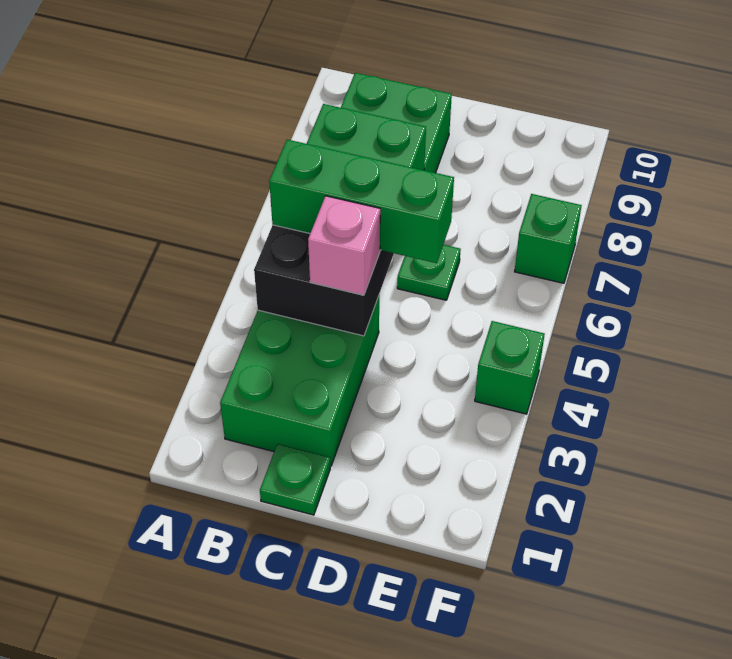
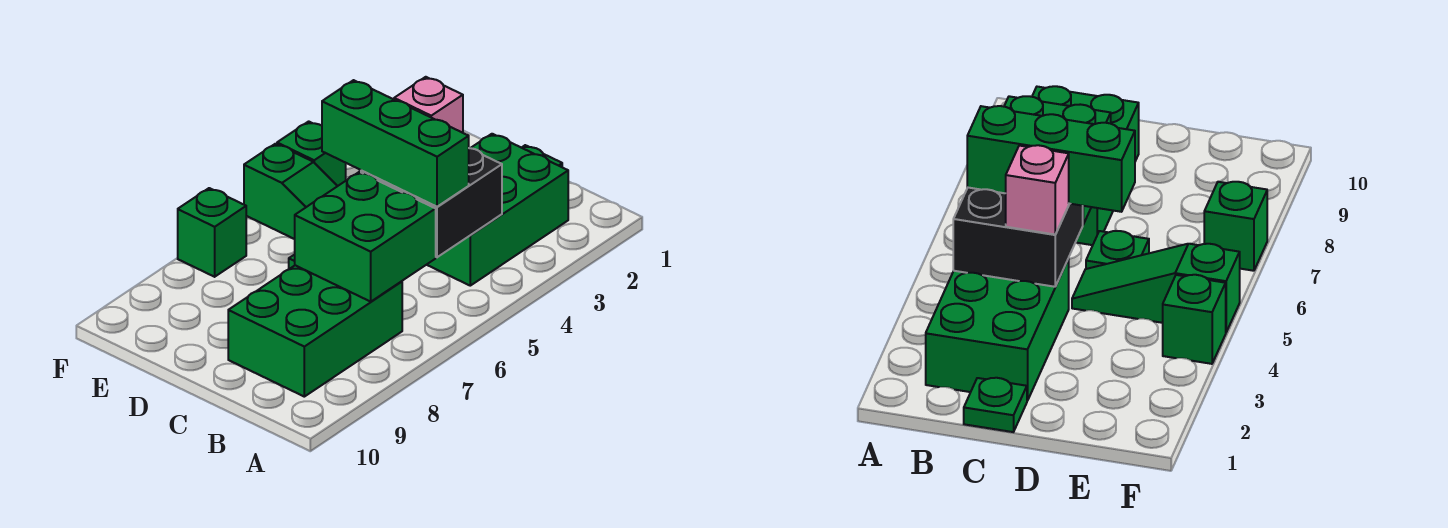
none -> green 1x3 slope [244,144,337,239]

